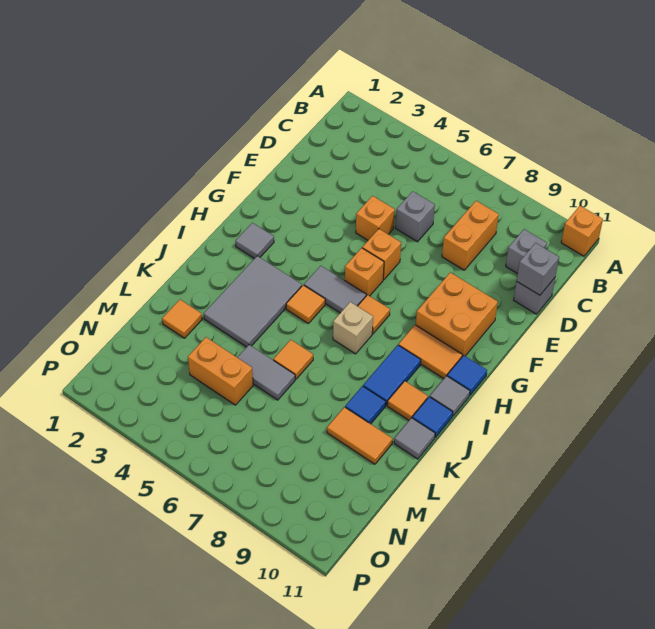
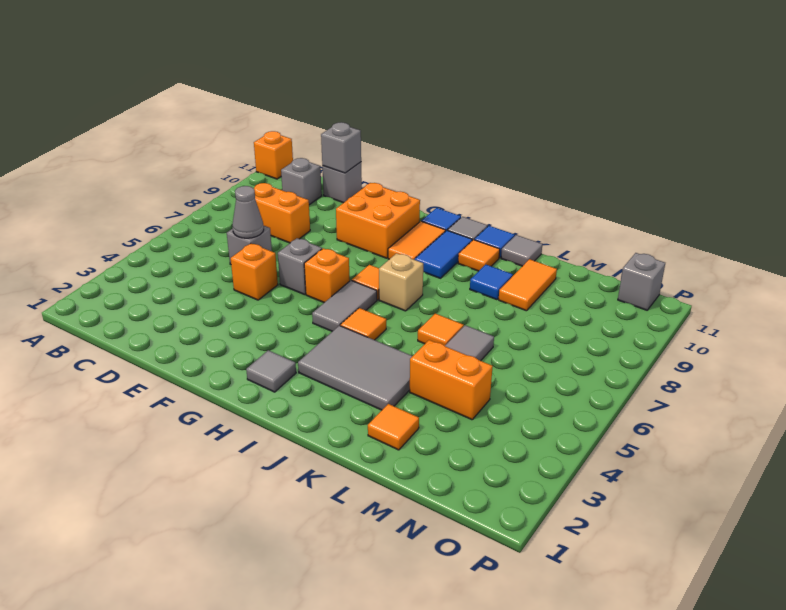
none -> grey 1x1 cone [232,186,264,238]
orange 1x1 brick [362,229,401,280] -> grey 1x1 brick [278,238,322,295]
blue 1x2 tile [363,345,421,405] -> blue 1x2 tile turned to [415,230,472,278]
orange 1x2 brick [188,337,253,405] -> orange 1x2 brick turned to [410,340,493,420]
none -> grey 1x1 brick [618,253,665,310]

